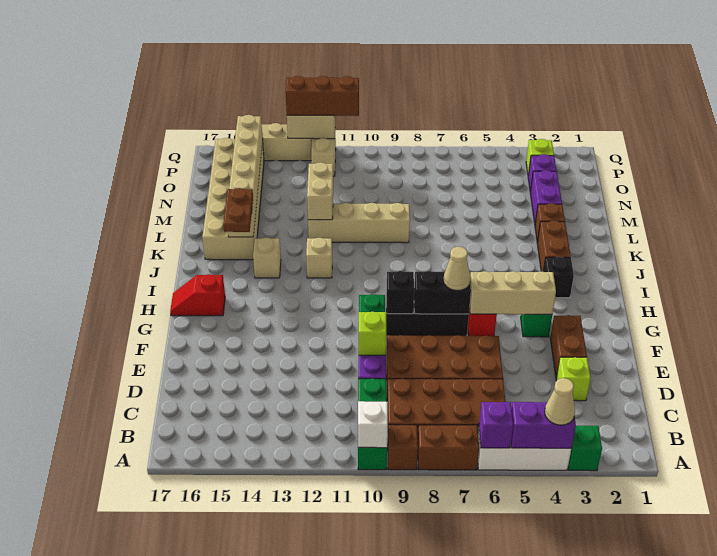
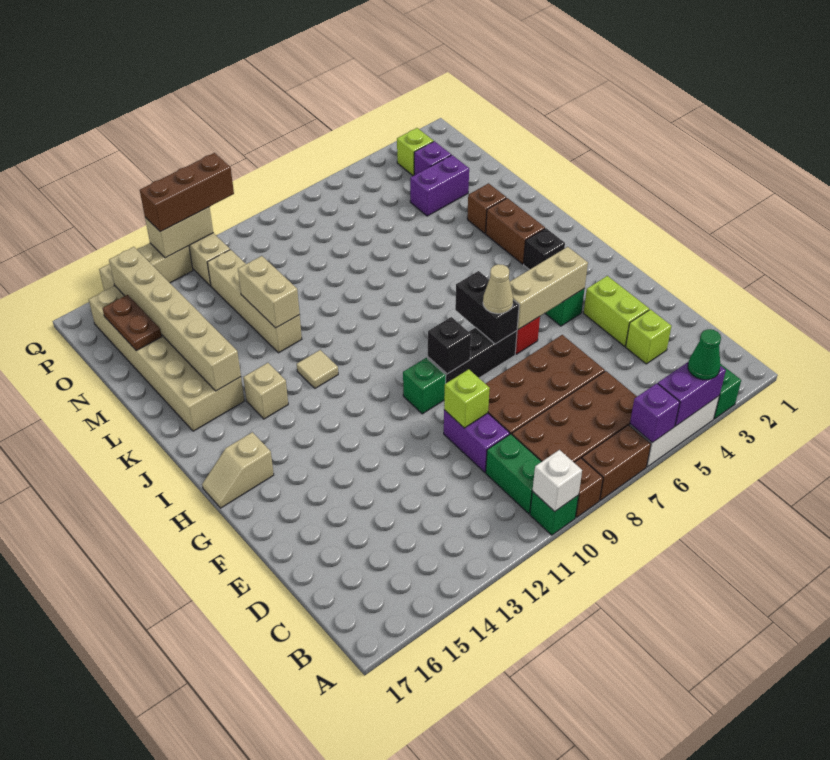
tan 1x1 cone [545,378,575,425] -> green 1x1 cone [688,329,721,380]
brown 1x2 brick [550,315,587,377] -> lime 1x2 brick [584,276,649,346]
black 1x2 brick [414,271,471,314] -> black 1x2 brick turned to [455,271,519,344]
red 1x2 slope [170,274,225,316] -> tan 1x2 slope [202,432,274,508]
tan 1x1 brick [306,238,332,278] -> tan 1x1 tile [297,350,338,388]
brown 1x2 plate [223,188,253,232] -> brown 1x2 plate moved to [103,295,162,351]
tan 1x4 brick [308,203,410,243] -> tan 1x4 brick turned to [207,250,302,353]
purple 1x2 brick [530,170,562,223] -> purple 1x2 brick turned to [410,155,469,216]

